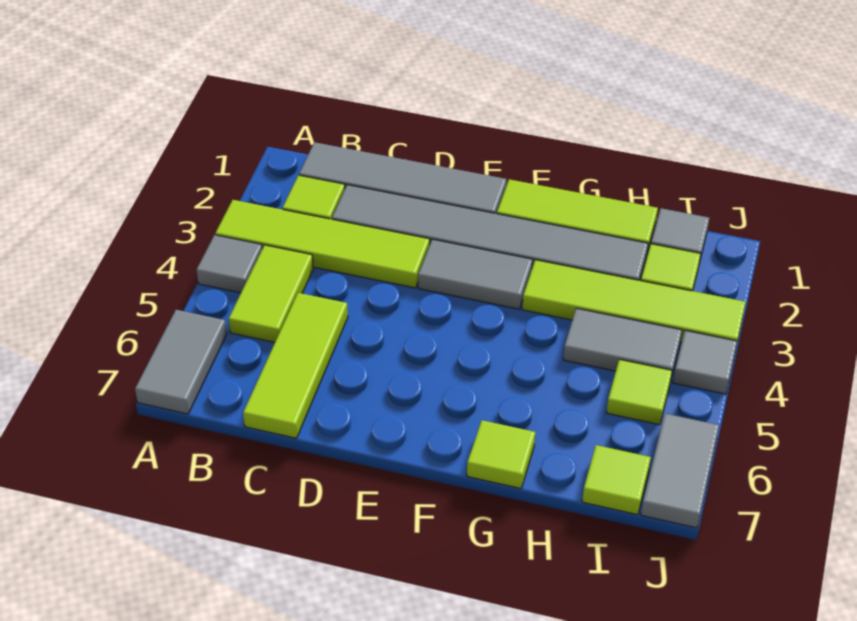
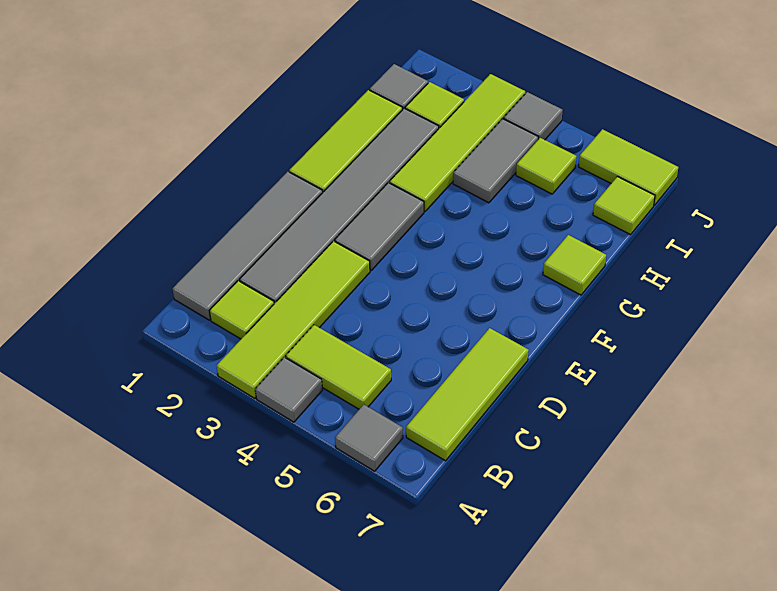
grey 1x2 tile [135,310,227,414] -> grey 1x1 tile [335,404,403,471]
lime 1x3 tile [243,293,348,438] -> lime 1x3 tile turned to [406,328,529,461]
grey 1x2 tile [641,413,719,528] -> lime 1x2 tile [579,129,678,205]

